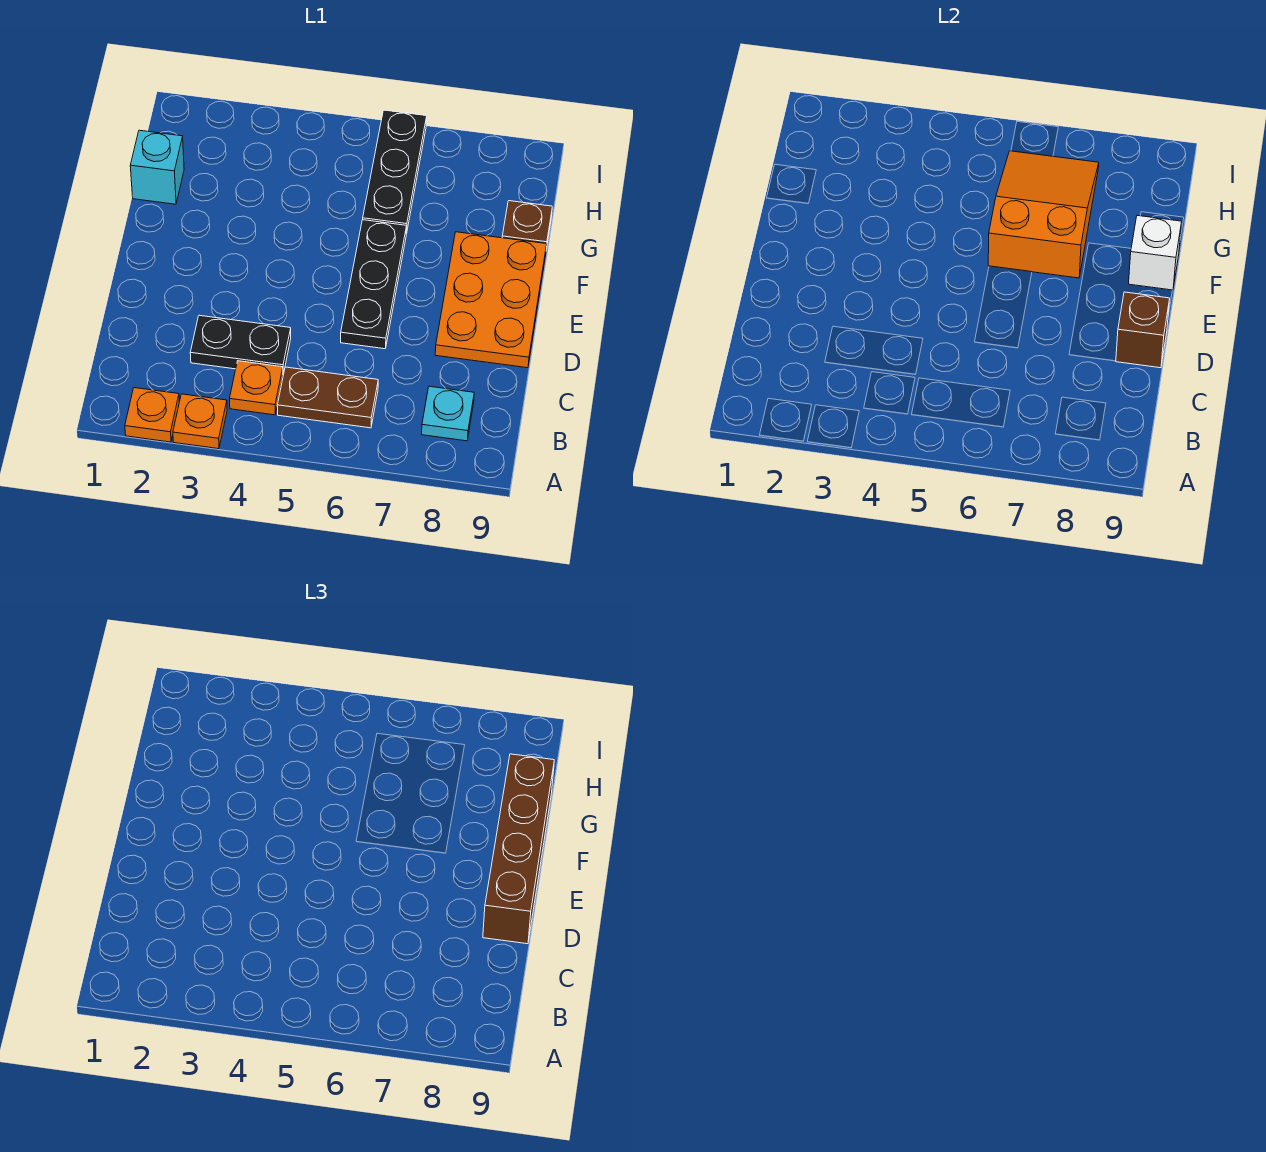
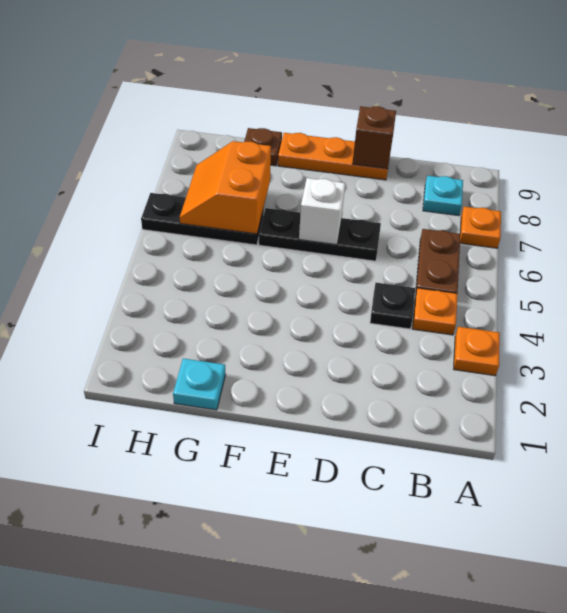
orange 1x1 plate [125,388,179,442] -> orange 1x1 plate moved to [460,207,501,248]
black 1x2 plate [190,315,291,374] -> black 1x1 plate [370,283,415,329]
orange 2x3 plate [435,232,547,368] -> orange 1x3 plate [278,133,388,180]
brown 1x4 brick [483,754,554,944] -> none
orange 2x3 slope [988,151,1099,278] -> orange 2x2 slope [180,141,271,234]
white 1x1 brick [1129,216,1182,290] -> white 1x1 brick moved to [299,178,345,245]
cyan 1x1 brick [130,130,184,204] -> cyan 1x1 plate [173,358,226,410]

